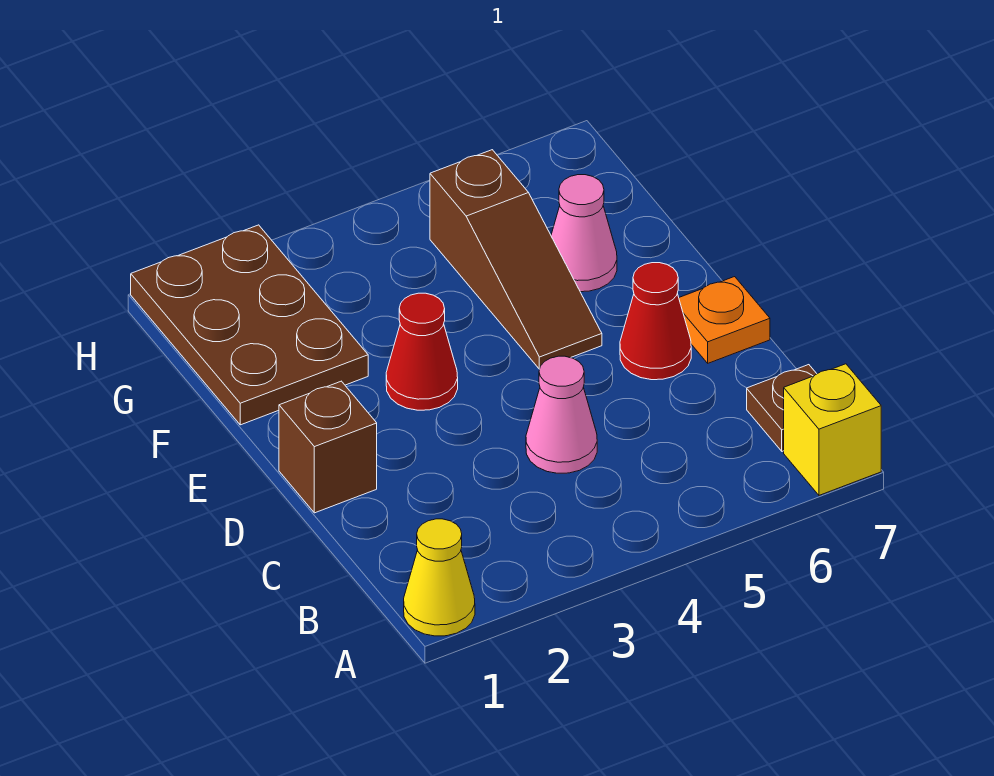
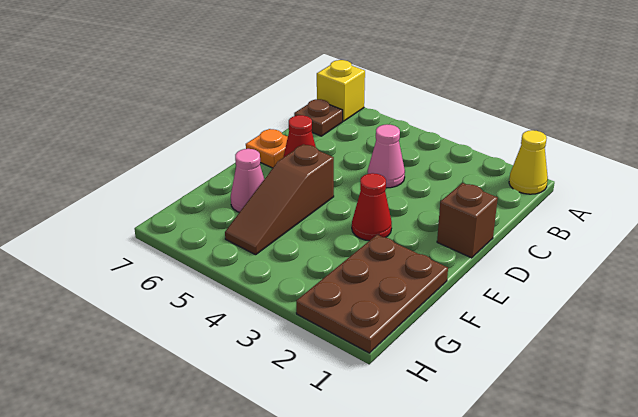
brown 1x3 slope [430,150,602,369] -> brown 1x3 slope turned to [225,144,334,255]

